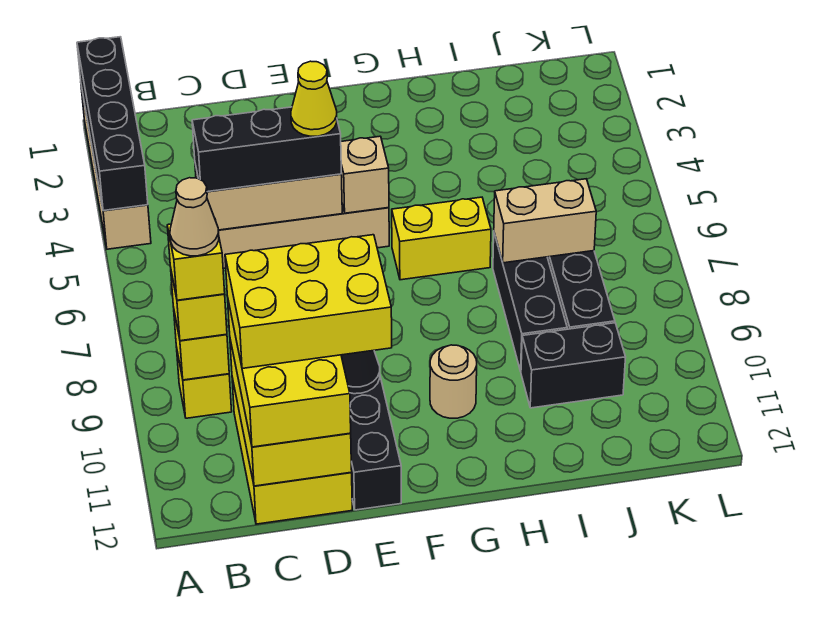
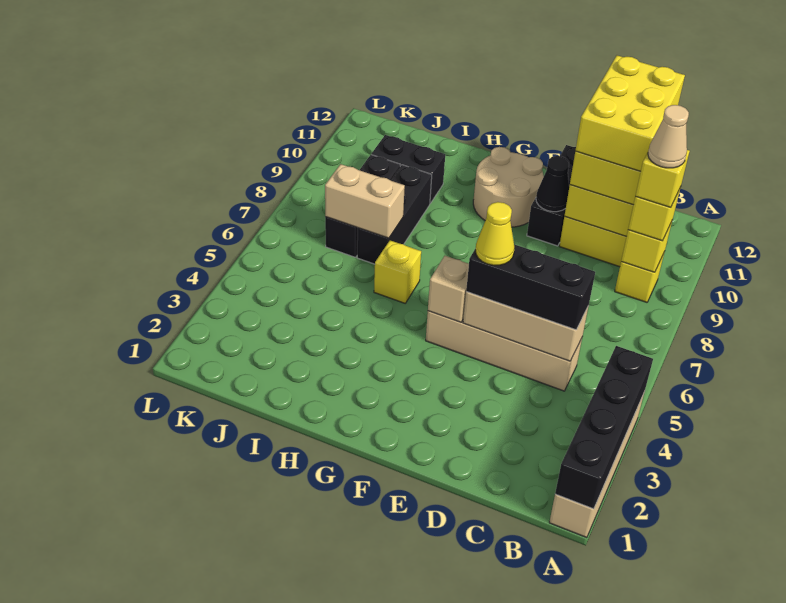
yellow 2x3 brick [225,235,392,368] -> yellow 2x3 brick turned to [575,55,685,172]
yellow 1x2 brick [392,197,491,280] -> yellow 1x1 brick [374,240,421,303]
tan 1x1 round brick [430,345,477,418] -> tan 2x2 round brick [473,147,544,227]

